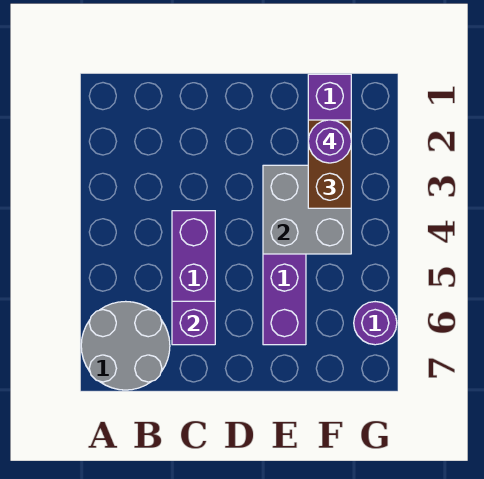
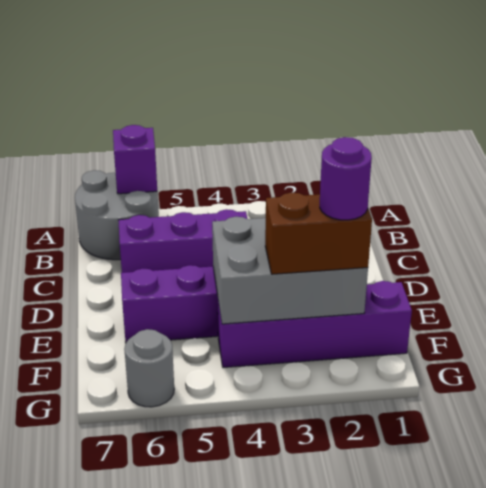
purple 1x1 brick [172,301,215,345] -> purple 1x1 brick moved to [113,125,157,194]
grey 2x2 brick [263,165,351,254] -> grey 2x3 brick [212,217,368,324]
purple 1x1 round brick [354,302,397,345] -> grey 1x1 round brick [124,329,174,407]

